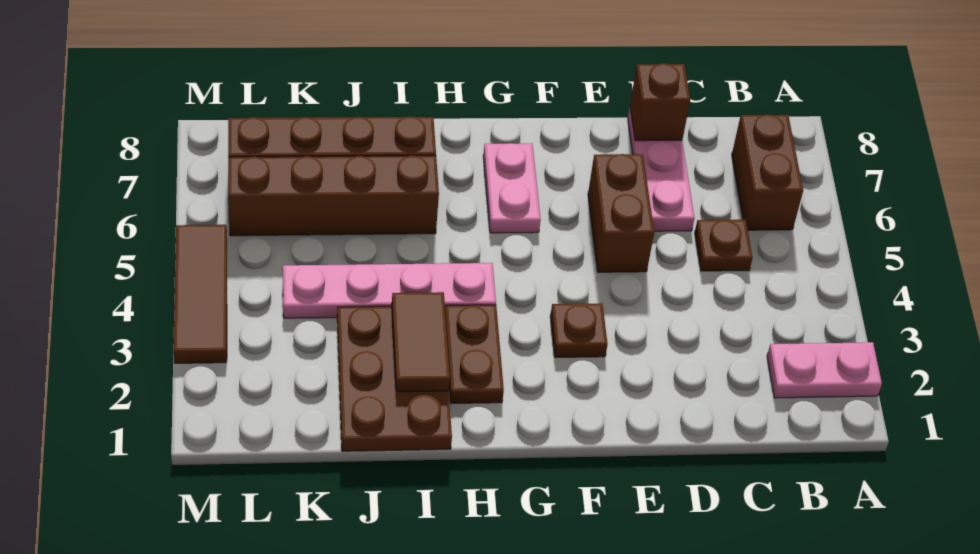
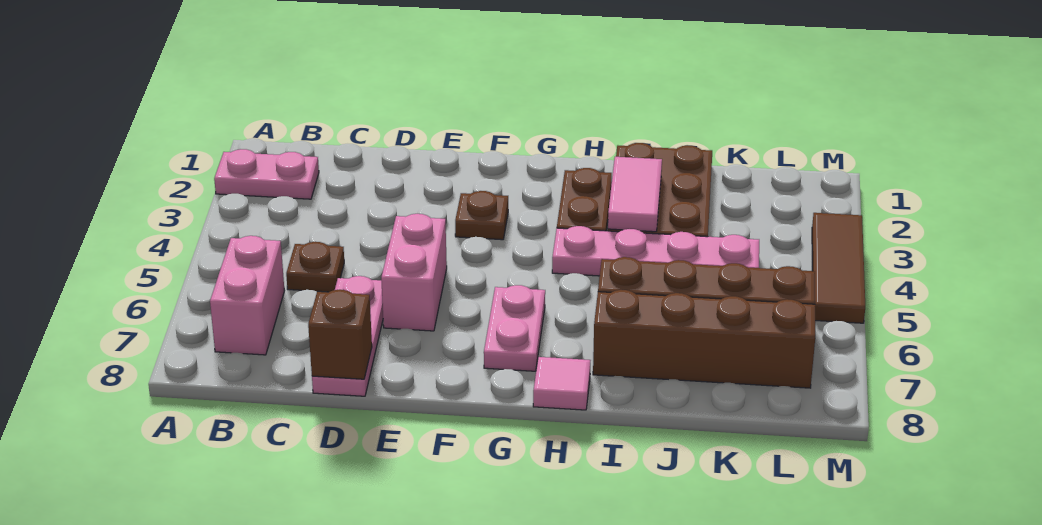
brown 1x2 brick [732,115,803,230] -> pink 1x2 brick [210,236,285,355]
brown 1x2 brick [588,154,654,272] -> pink 1x2 brick [381,214,447,331]
none -> pink 1x1 tile [533,357,590,410]
brown 1x2 tile [392,292,450,392] -> pink 1x2 tile [608,157,662,232]

